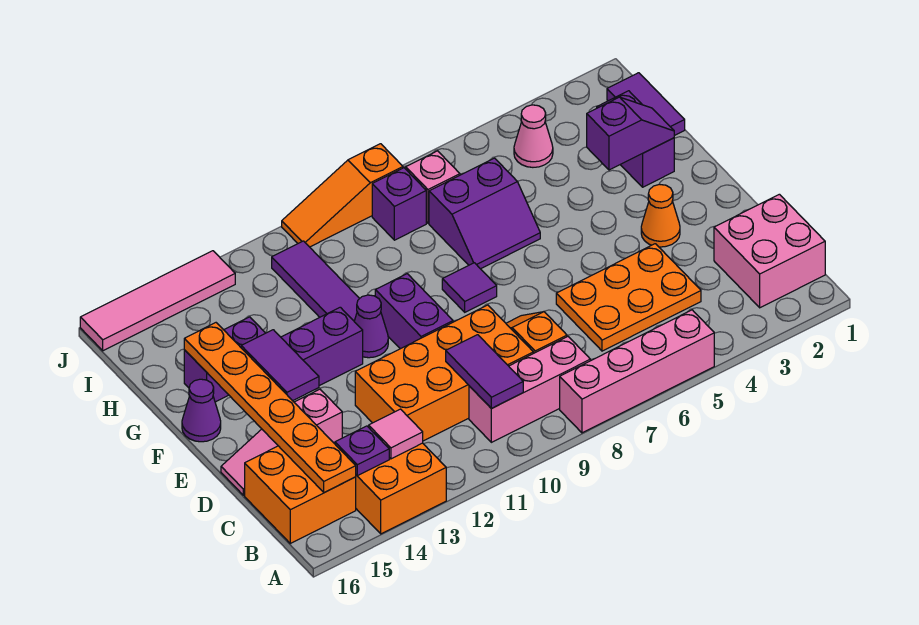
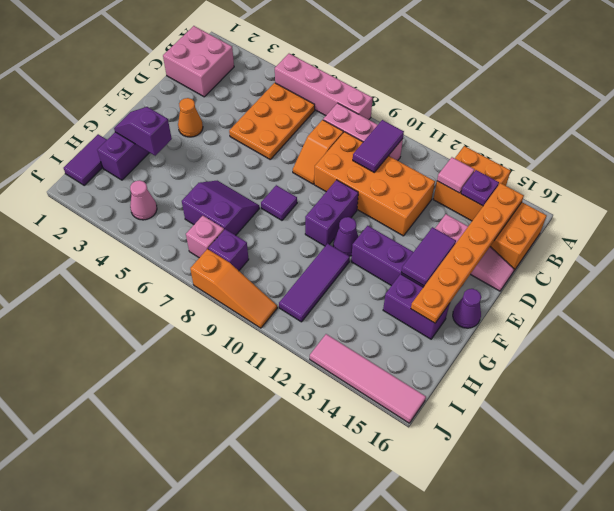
orange 2x3 plate [556,244,701,351] -> orange 2x3 plate turned to [229,83,315,159]

